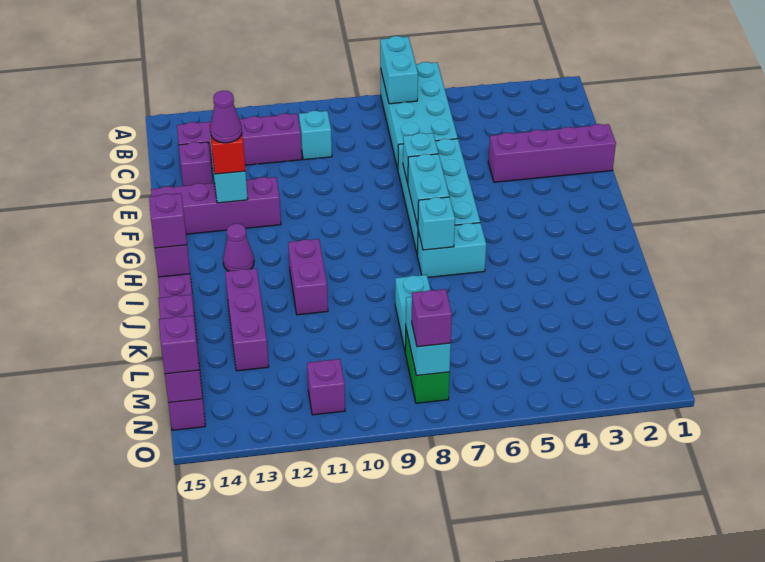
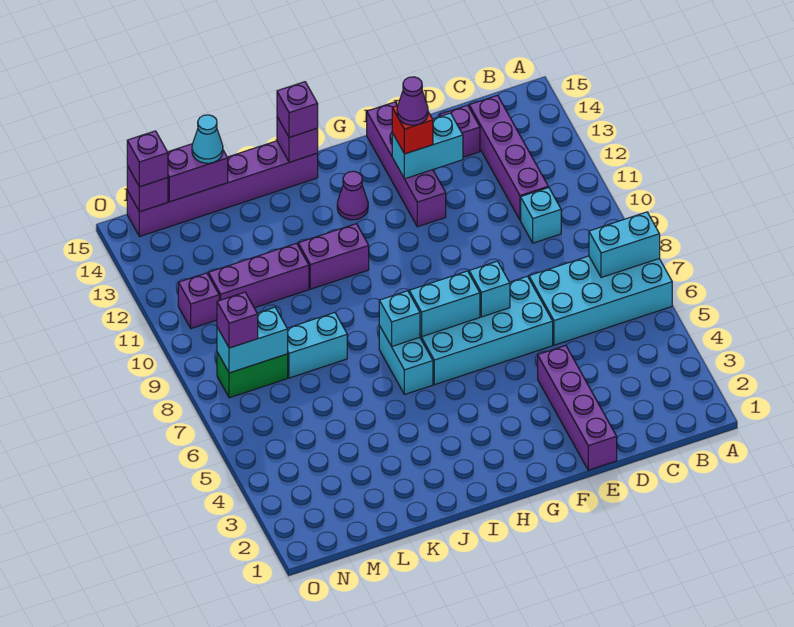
purple 1x3 brick [225,268,269,371] -> purple 1x3 brick moved to [208,243,309,308]
none -> cyan 1x1 cone [192,115,223,163]

